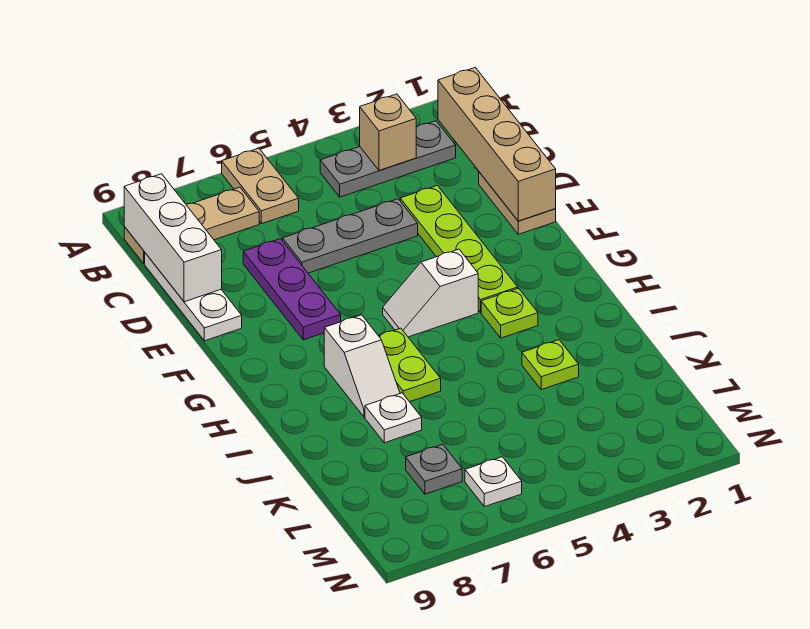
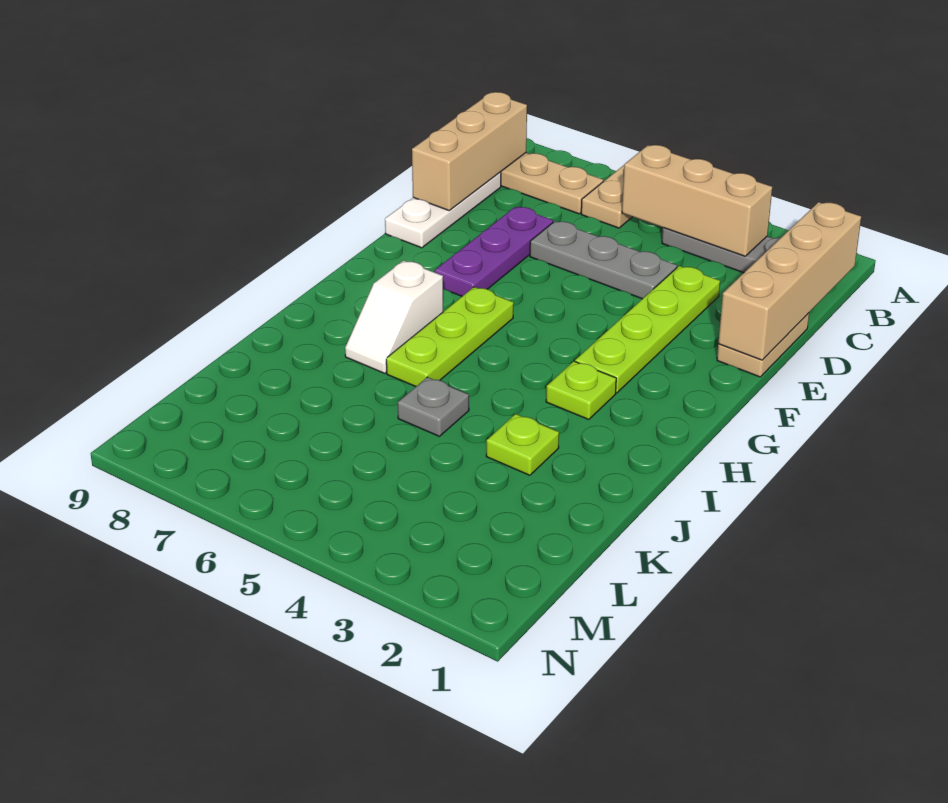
tan 1x1 brick [359,94,416,170] -> tan 1x3 brick [622,145,772,256]
white 1x3 brick [124,174,222,302] -> tan 1x3 brick [412,92,527,210]
white 1x2 slope [383,249,478,337] -> none
lime 1x2 plate [379,328,441,402] -> lime 1x3 plate [386,287,514,386]
white 1x1 plate [365,393,422,443] -> none
grey 1x1 plate [406,444,462,494] -> grey 1x1 plate moved to [398,377,469,436]
white 1x1 plate [465,457,522,507] -> none

